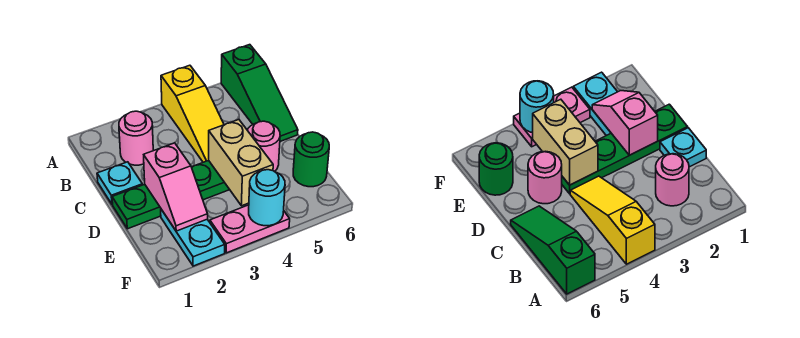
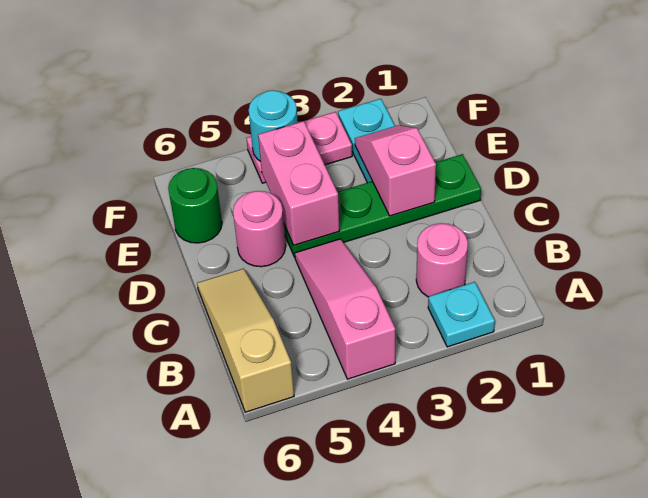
yellow 1x3 slope [161,65,224,162] -> pink 1x3 slope [295,239,395,379]
green 1x3 slope [221,45,298,141] -> tan 1x3 slope [197,269,294,412]
cyan 1x1 plate [97,162,142,205] -> cyan 1x1 plate moved to [428,282,495,347]
tan 1x2 brick [209,120,273,206] -> pink 1x2 brick [258,121,340,245]

